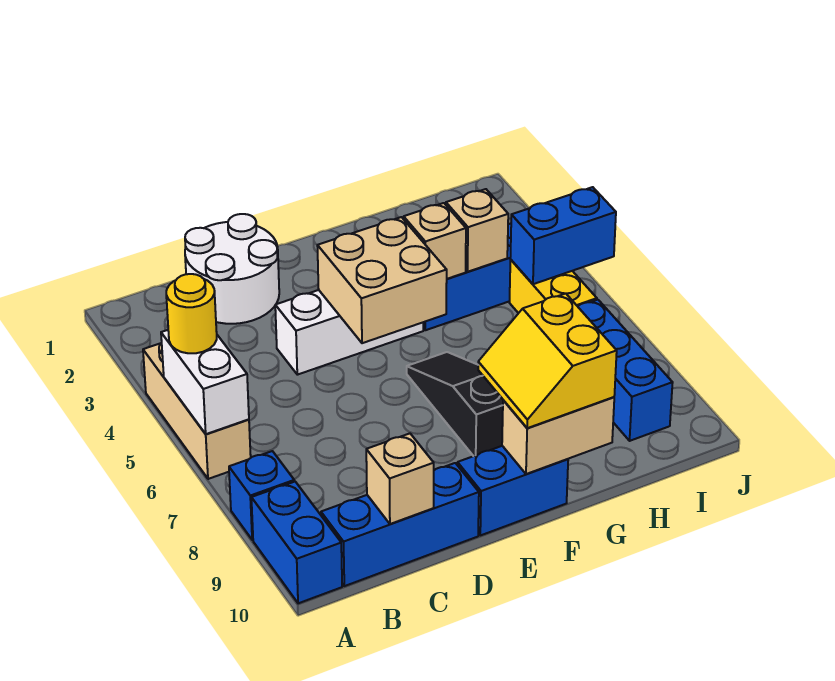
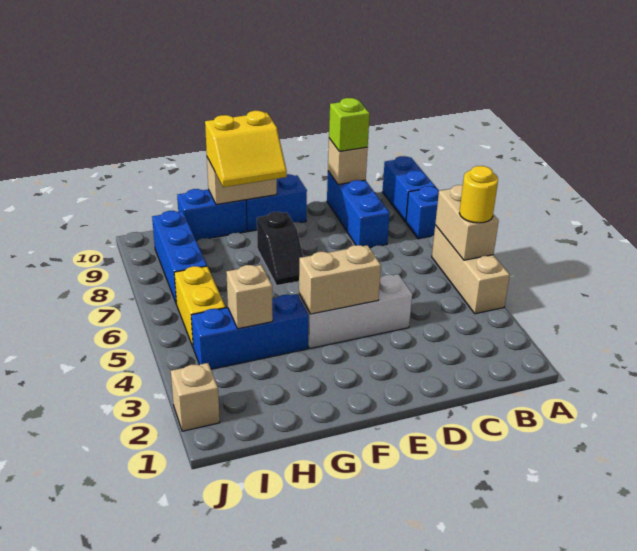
white 1x2 brick [161,330,249,434] -> tan 1x2 brick [435,185,499,260]
blue 1x3 brick [321,463,479,586] -> blue 1x3 brick turned to [327,171,390,248]
white 2x2 round brick [185,214,279,324] -> none
none -> lime 1x1 brick [329,98,370,151]
tan 2x2 brick [317,217,447,343] -> tan 1x2 brick [299,245,381,314]
black 1x3 slope [407,352,503,456] -> black 1x2 slope [257,212,303,286]
yellow 2x2 slope [478,293,617,428] -> yellow 2x2 slope turned to [205,111,287,187]
tan 1x1 brick [404,203,466,279] -> tan 1x1 brick moved to [171,363,220,431]
blue 1x2 brick [510,187,616,284] -> blue 1x2 brick moved to [177,189,247,241]

